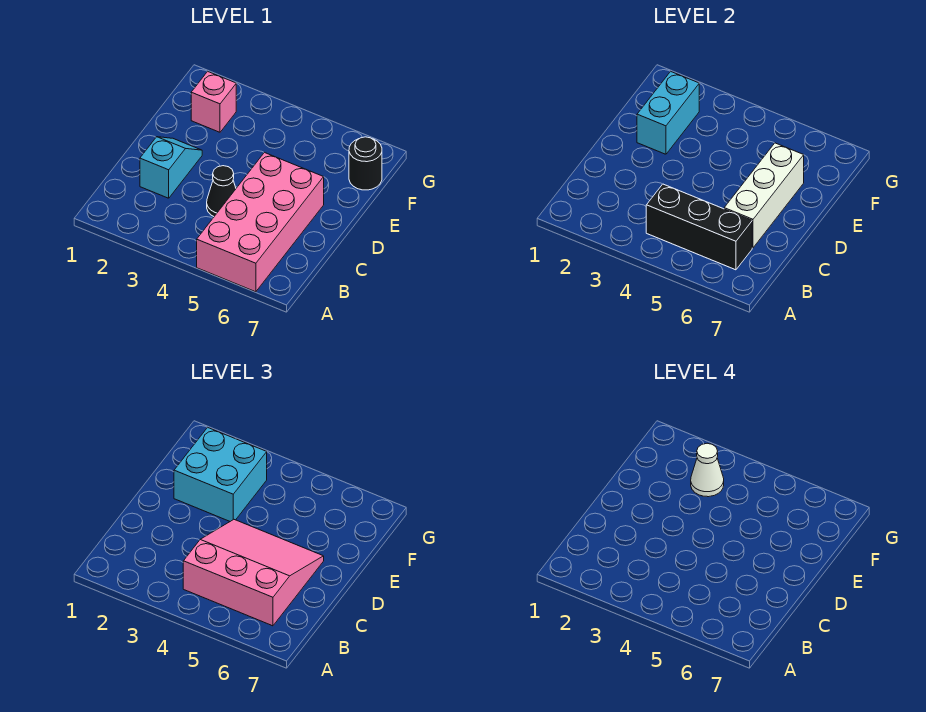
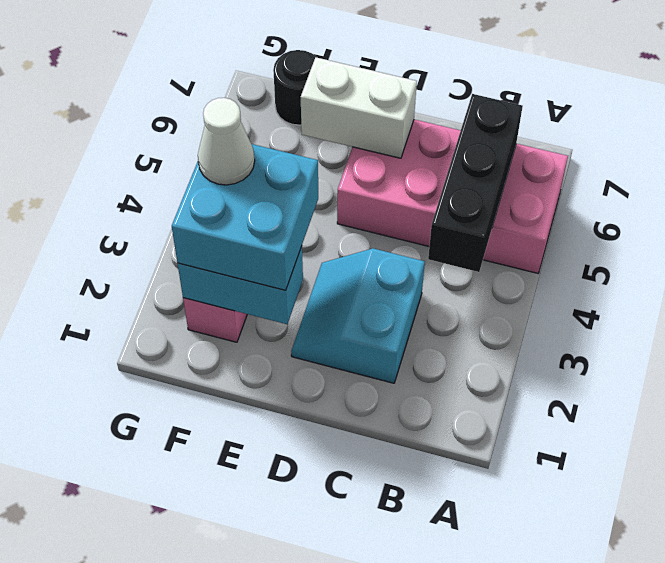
pink 3x3 slope [183,519,324,626] -> none
cyan 1x2 slope [140,137,202,198] -> cyan 2x2 slope [291,248,425,383]
black 1x1 cone [207,166,236,216] -> none
white 1x3 brick [724,143,804,248] -> white 1x2 brick [301,58,417,158]

